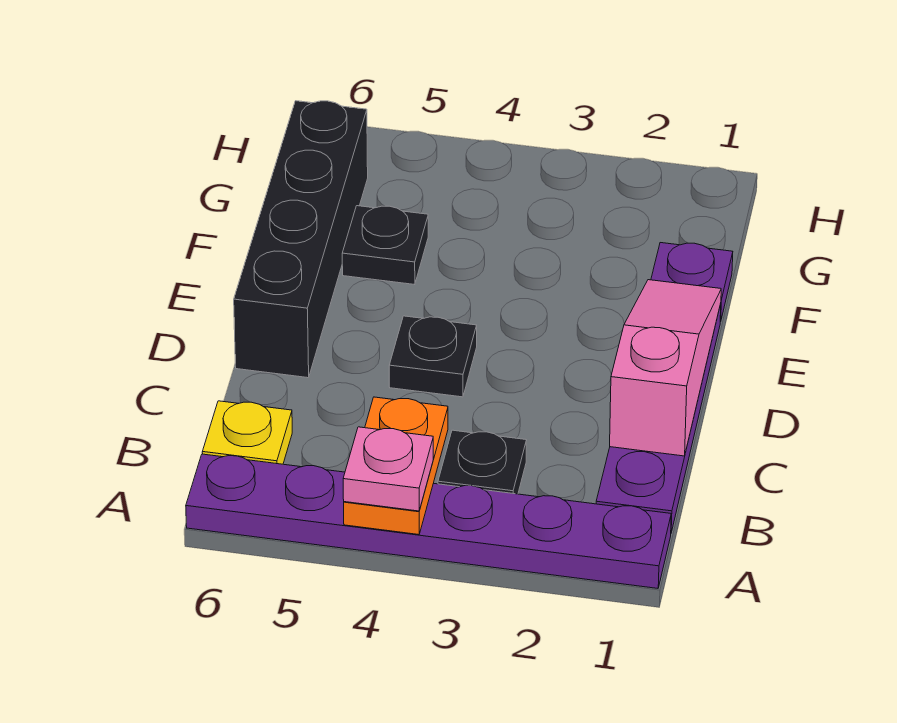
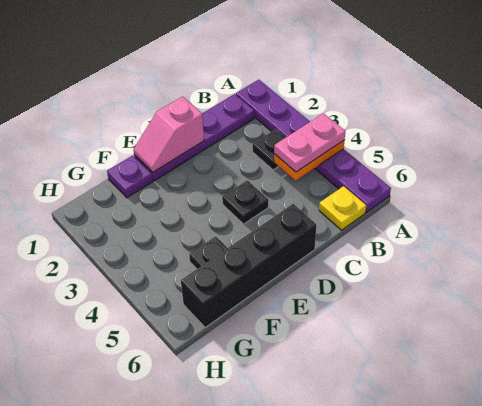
pink 1x1 plate [343,427,433,511] -> pink 1x2 plate [274,113,345,172]
pink 1x3 slope [610,280,721,456] -> pink 1x2 slope [133,96,204,172]

